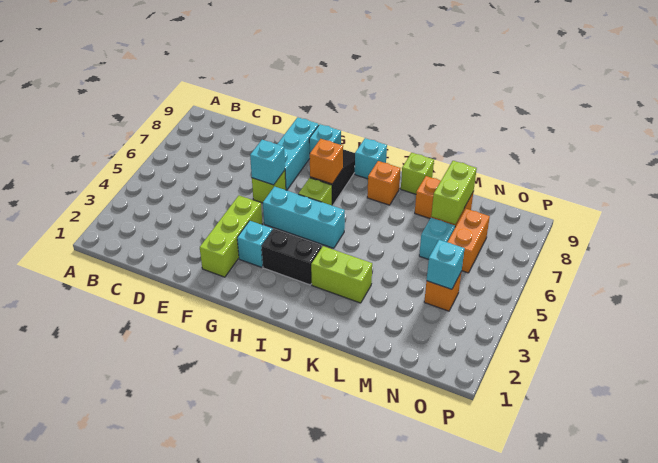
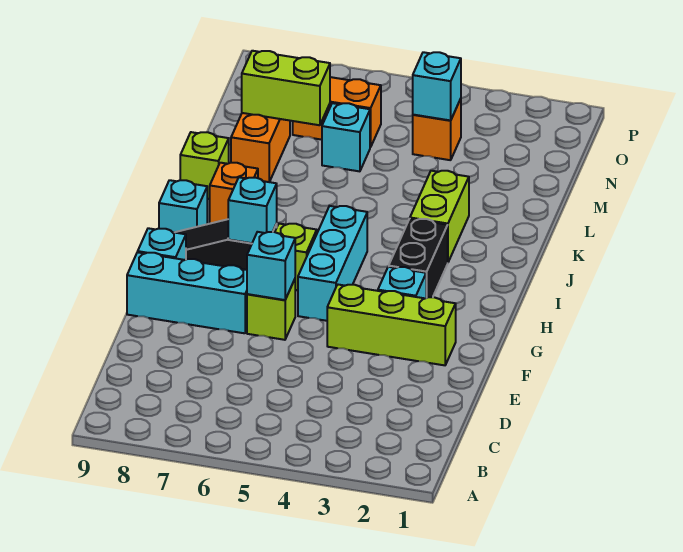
orange 1x1 brick [310,139,343,184] -> cyan 1x1 brick [228,177,277,243]

